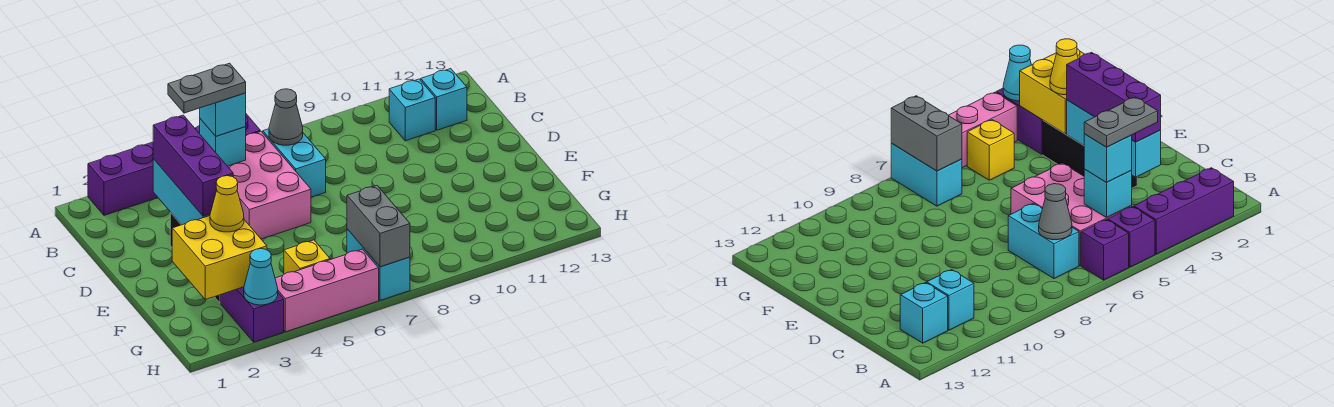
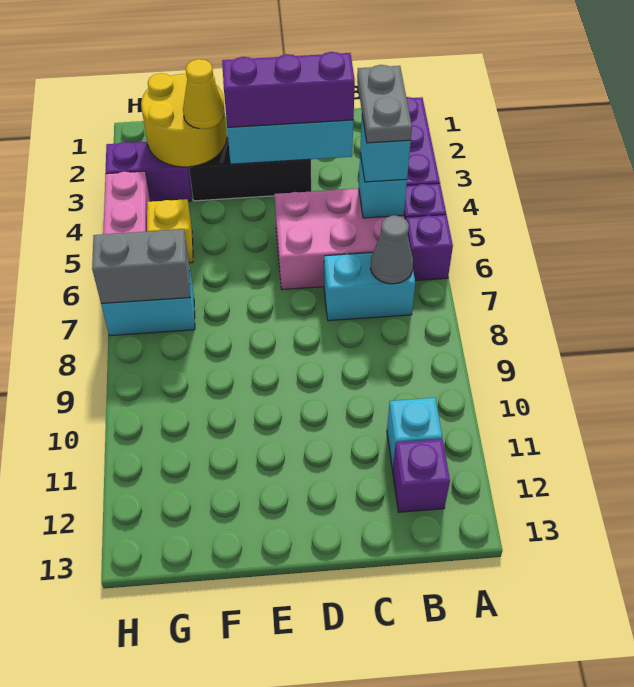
cyan 1x1 brick [421,69,467,130] -> purple 1x1 brick [393,439,450,512]
yellow 2x2 brick [172,216,267,299] -> yellow 2x2 round brick [141,73,227,167]
cyan 1x1 cone [244,249,278,305] -> none

